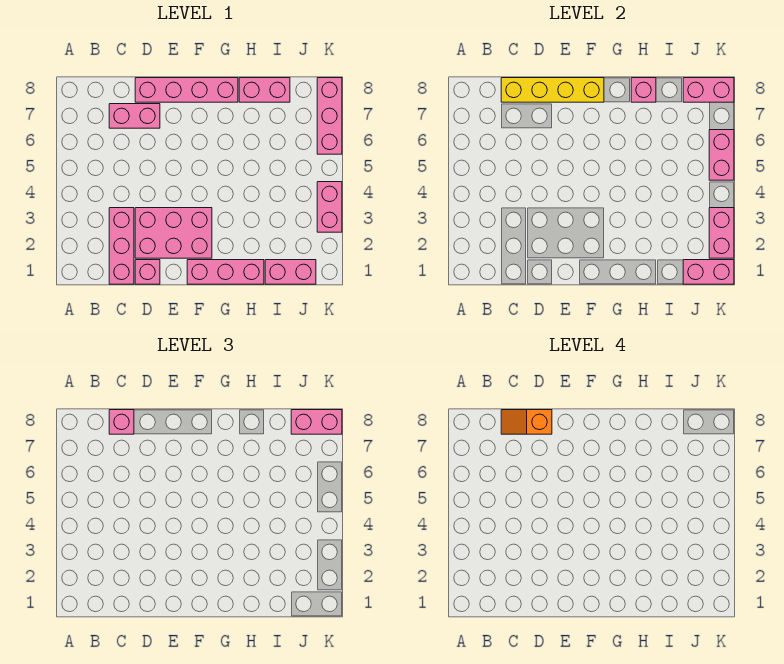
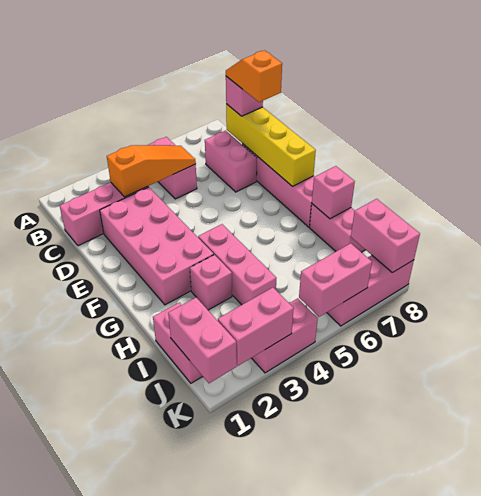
none -> orange 1x3 slope [107,145,196,197]
pink 1x1 brick [135,260,160,284] -> pink 1x1 brick moved to [190,255,232,310]
pink 2x3 brick [135,208,212,258] -> pink 2x4 brick [100,187,214,305]
pink 1x3 brick [187,260,264,284] -> pink 1x3 brick moved to [198,224,276,305]
pink 1x2 brick [291,410,342,434] -> pink 1x2 brick moved to [149,137,197,199]

